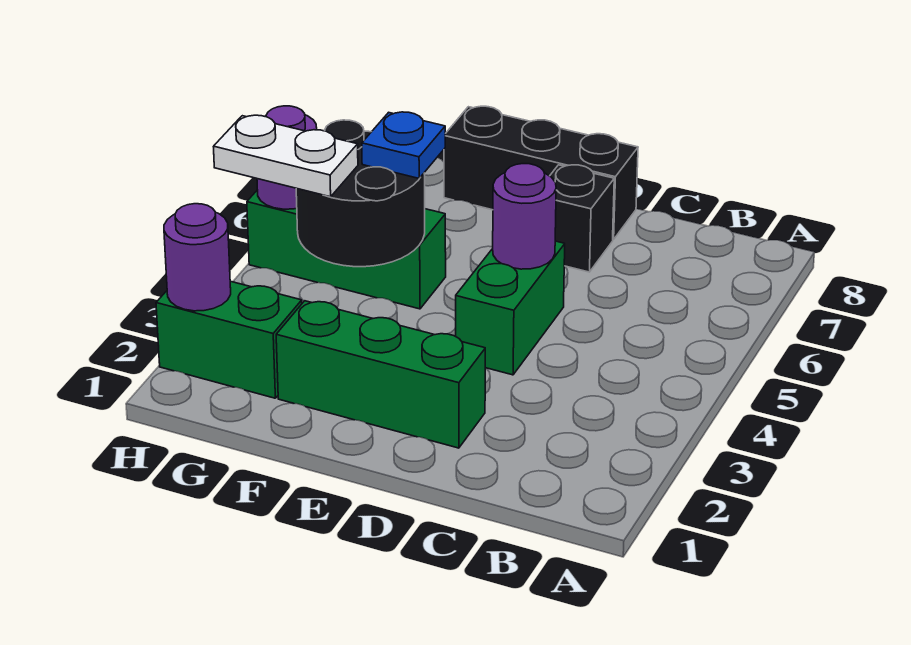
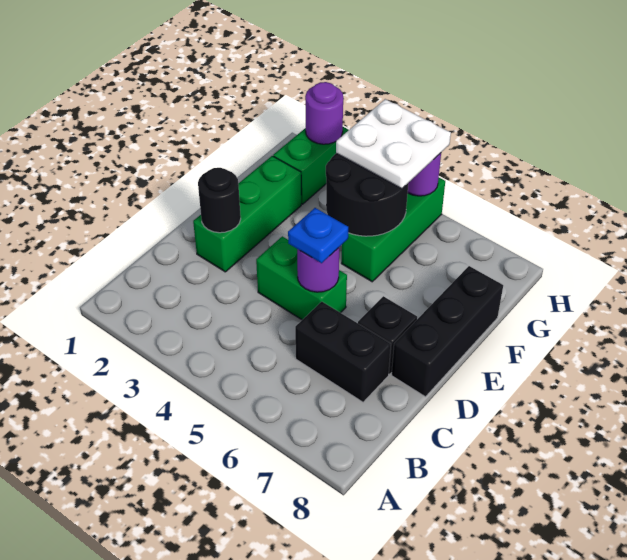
none -> black 1x2 brick [295,302,391,402]
none -> black 1x1 round brick [198,168,241,233]
blue 1x1 plate [362,112,445,178] -> blue 1x1 plate moved to [288,208,348,263]
white 1x2 plate [213,115,358,197] -> white 2x2 plate [336,99,451,189]

